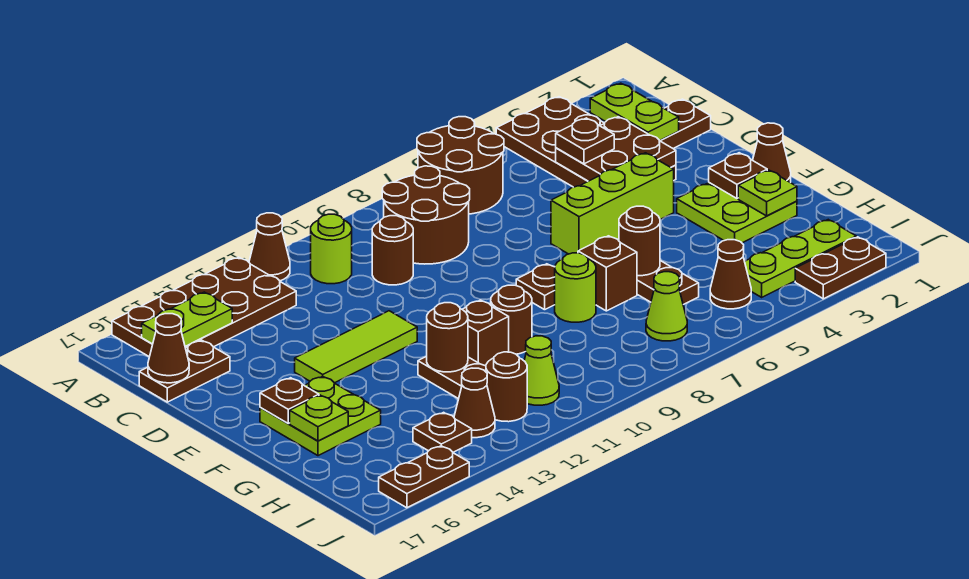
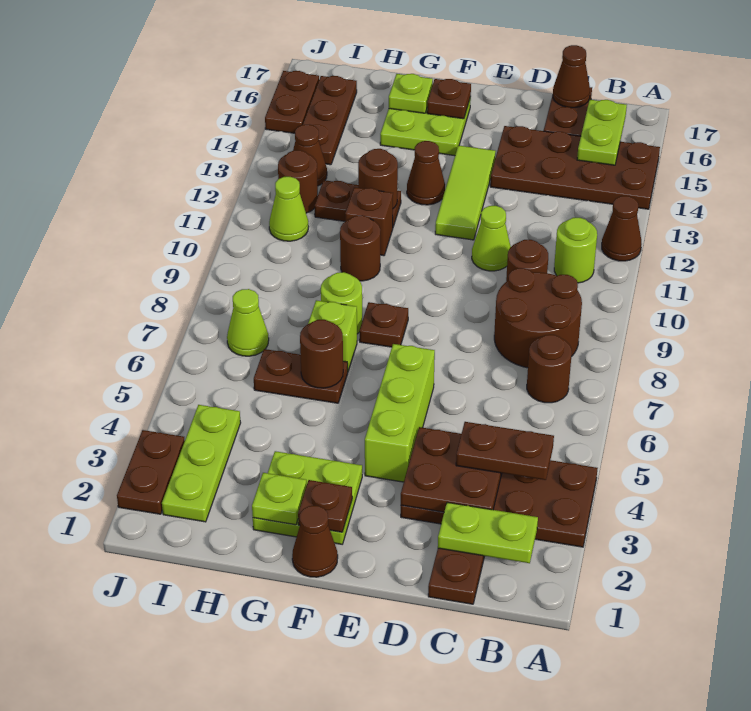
brown 2x2 round brick [417,117,504,214] -> brown 1x1 round brick [527,335,572,403]
brown 2x4 plate [112,257,296,357] -> brown 2x4 plate turned to [490,126,660,209]
brown 1x1 plate [556,118,614,164] -> brown 1x2 plate [456,422,554,480]
none -> lime 1x1 cone [472,206,511,271]
brown 1x1 brick [578,236,637,311] -> lime 1x1 brick [308,300,357,371]
brown 1x1 cone [710,240,751,309] -> brown 1x1 cone moved to [407,141,445,205]
brown 1x1 plate [413,412,472,452] -> brown 1x3 plate [303,76,357,165]

